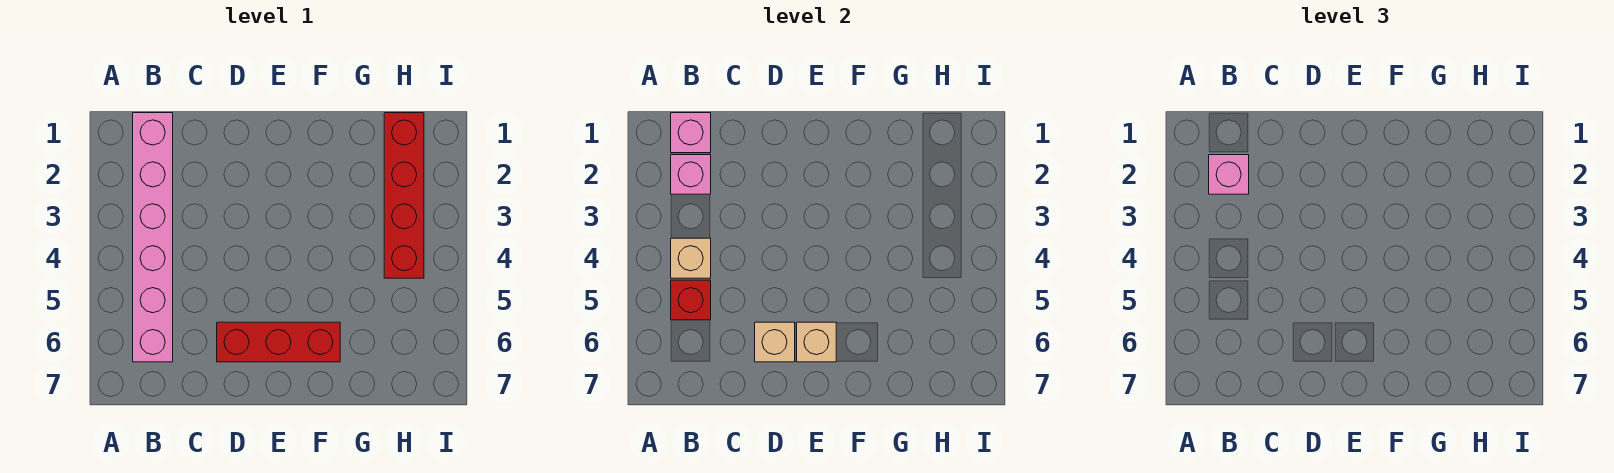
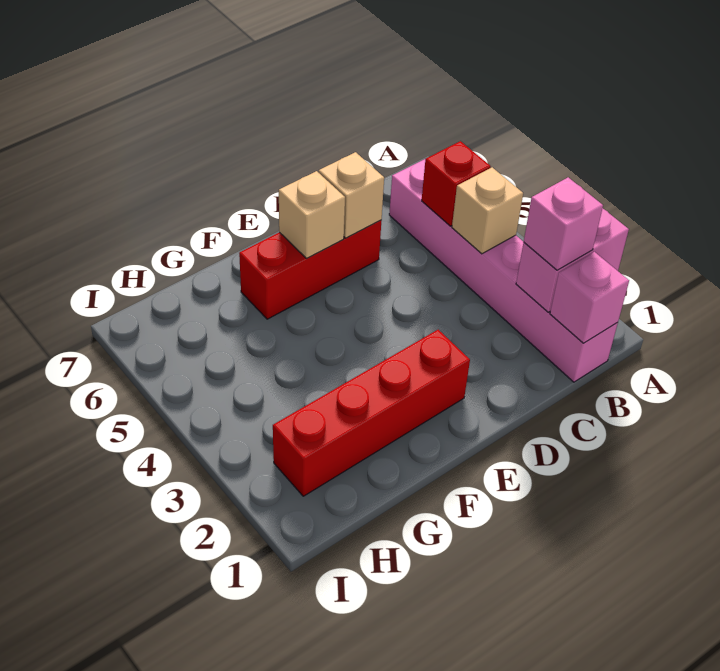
pink 1x1 brick [671,155,711,194] -> pink 1x2 brick [516,209,629,312]
red 1x4 brick [384,113,424,278] -> red 1x4 brick turned to [273,330,470,496]

